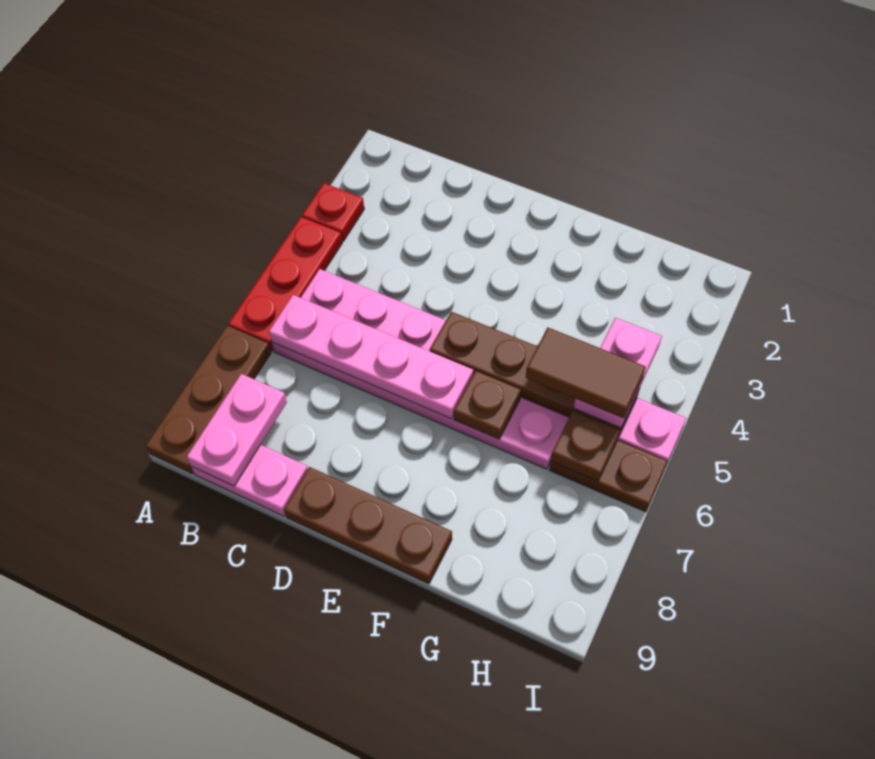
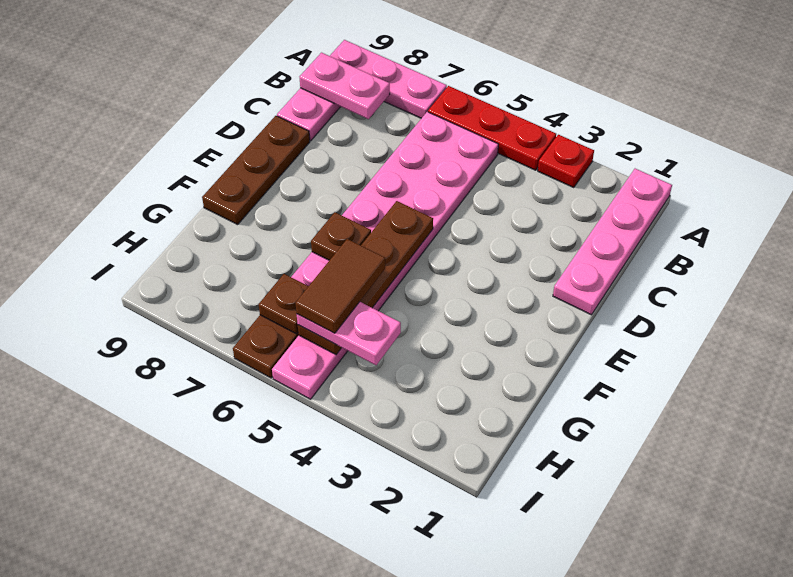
brown 1x3 plate [146,326,271,474] -> pink 1x3 plate [330,40,447,118]
pink 1x4 plate [269,295,473,419] -> pink 1x4 plate moved to [553,169,672,315]

